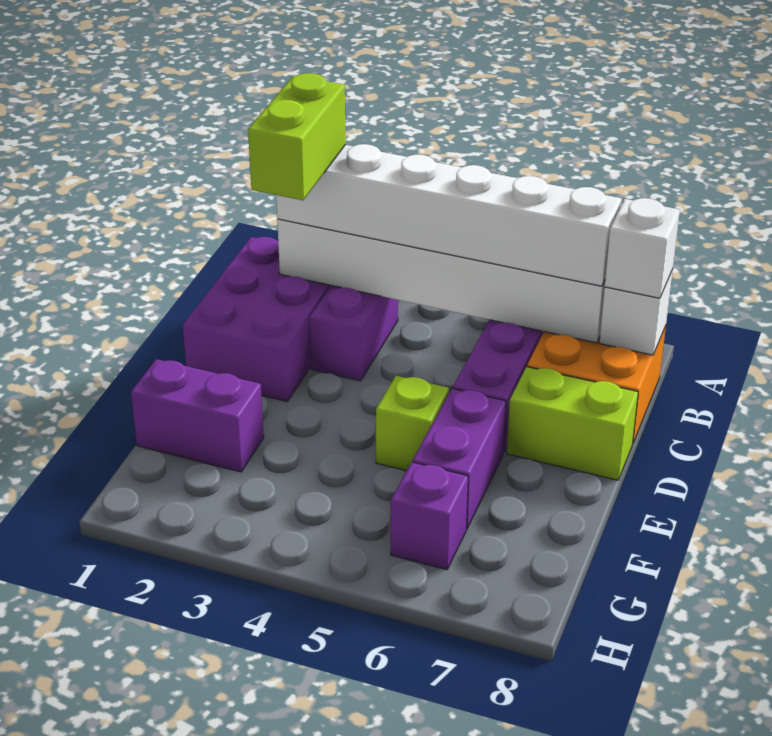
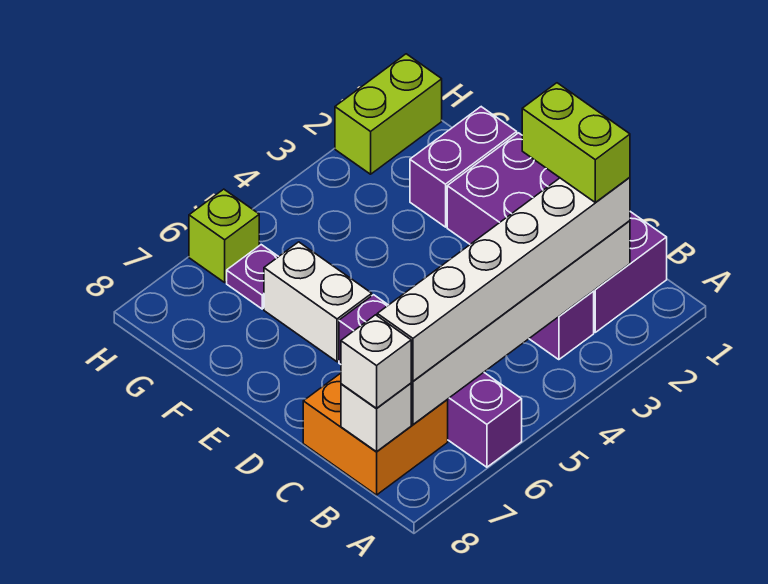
purple 2x3 brick [183,237,331,402] -> purple 2x4 brick [447,133,667,332]
lime 1x2 brick [507,367,638,480] -> lime 1x2 brick moved to [335,54,442,174]
lime 1x1 brick [376,376,449,471] -> lime 1x1 brick moved to [189,189,259,282]
purple 1x2 brick [413,388,506,529] -> white 1x2 brick [264,242,372,362]
purple 1x1 brick [391,462,468,570] -> purple 1x1 plate [227,245,278,309]

